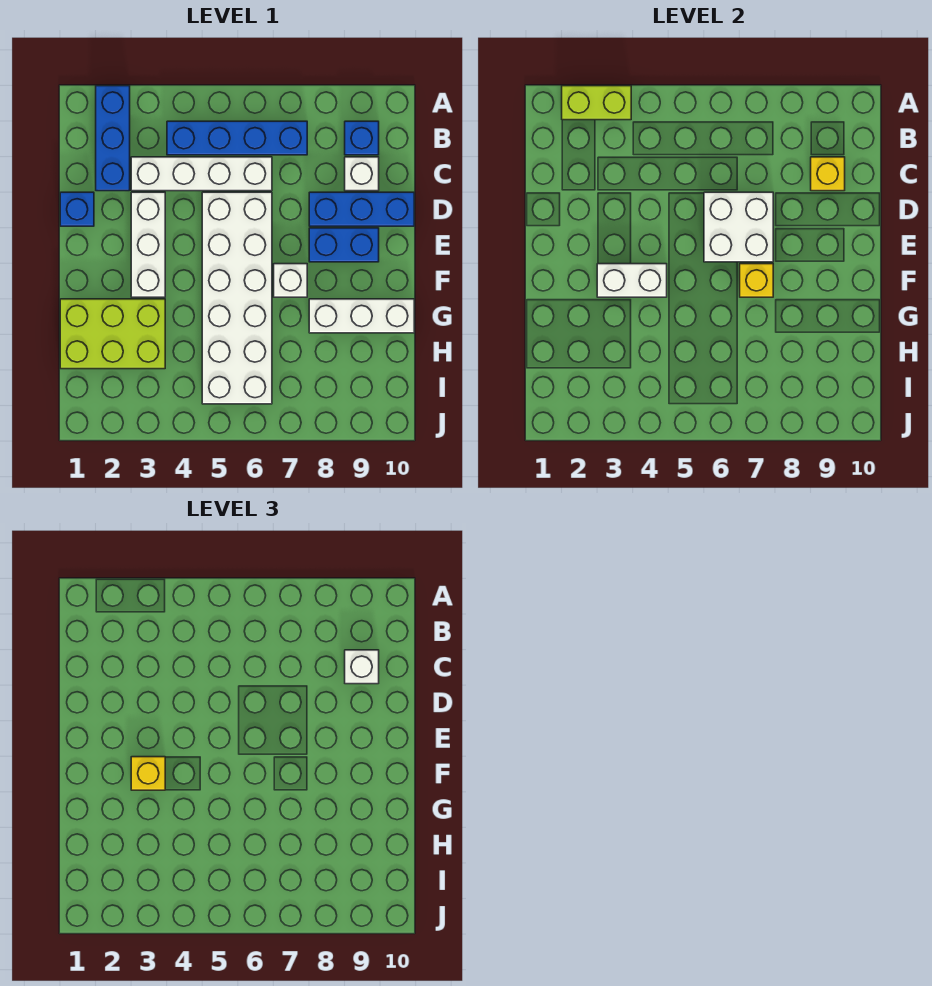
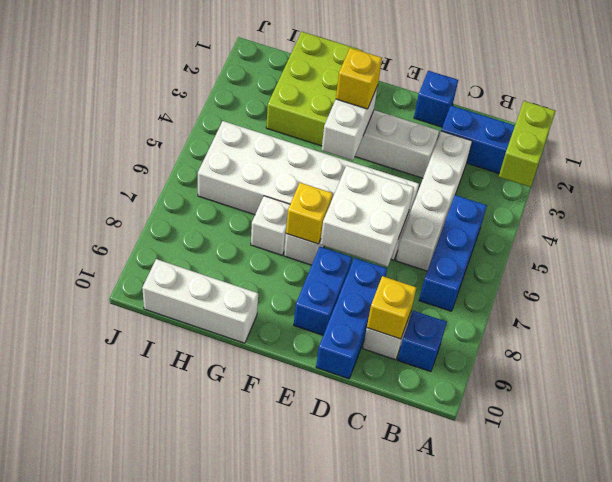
blue 1x4 brick [167,121,307,155] -> blue 1x3 brick [419,195,487,311]
white 1x1 brick [345,650,379,684] -> white 1x1 brick moved to [251,196,290,255]
white 1x3 brick [309,299,414,333] -> white 1x3 brick turned to [142,259,258,343]

